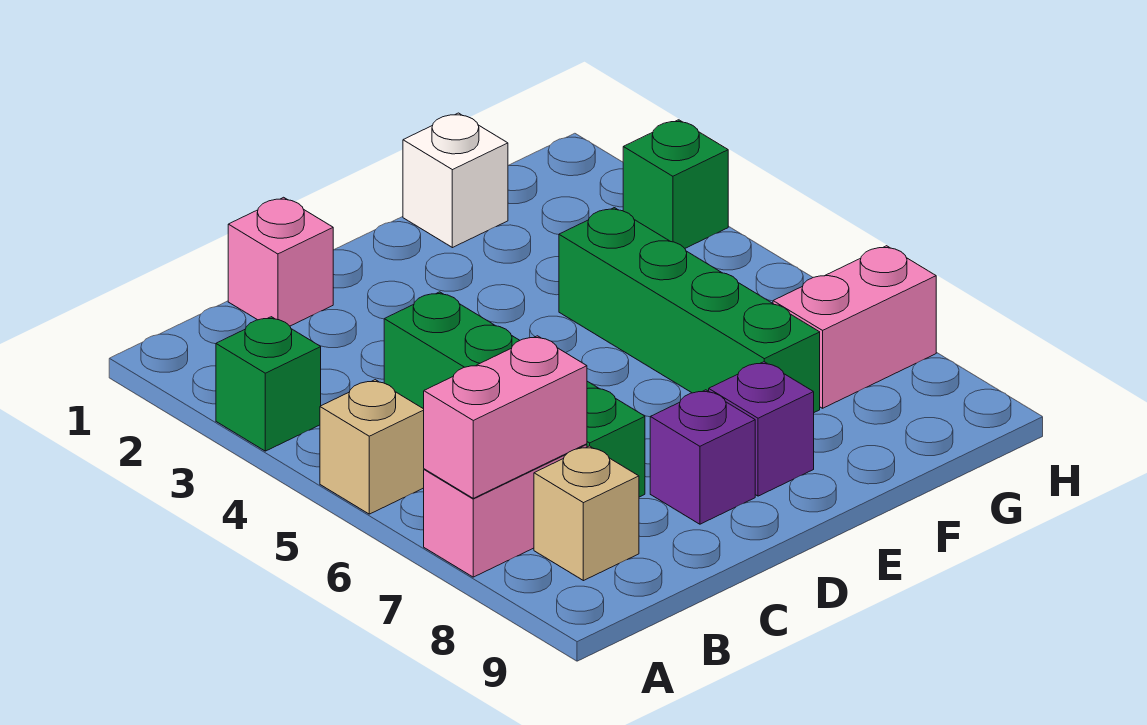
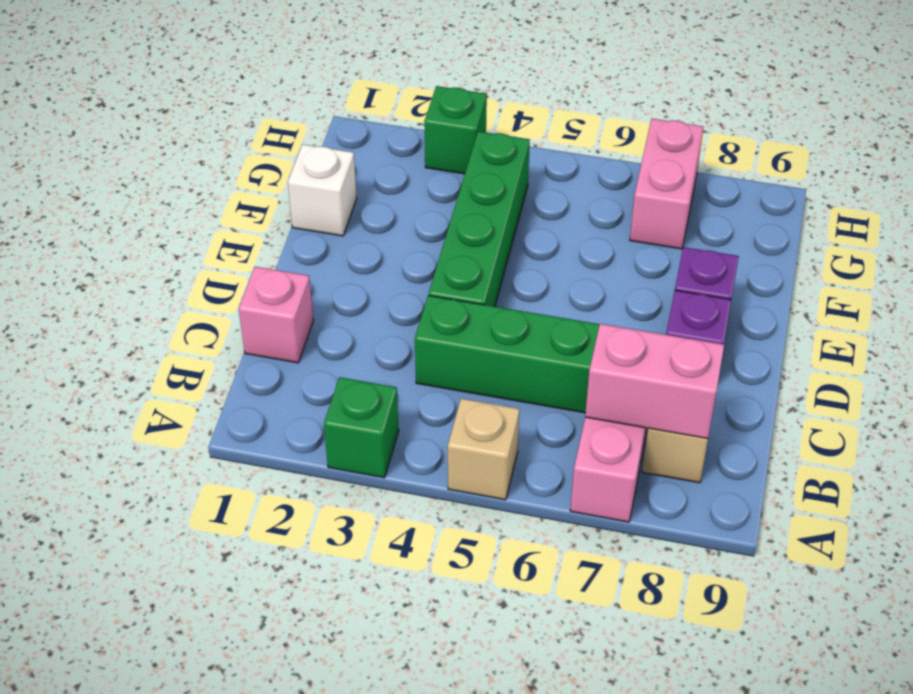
pink 1x2 brick [424,336,587,498] -> pink 1x2 brick turned to [585,324,724,439]
green 1x4 brick [559,208,820,412] -> green 1x4 brick turned to [429,131,530,307]

